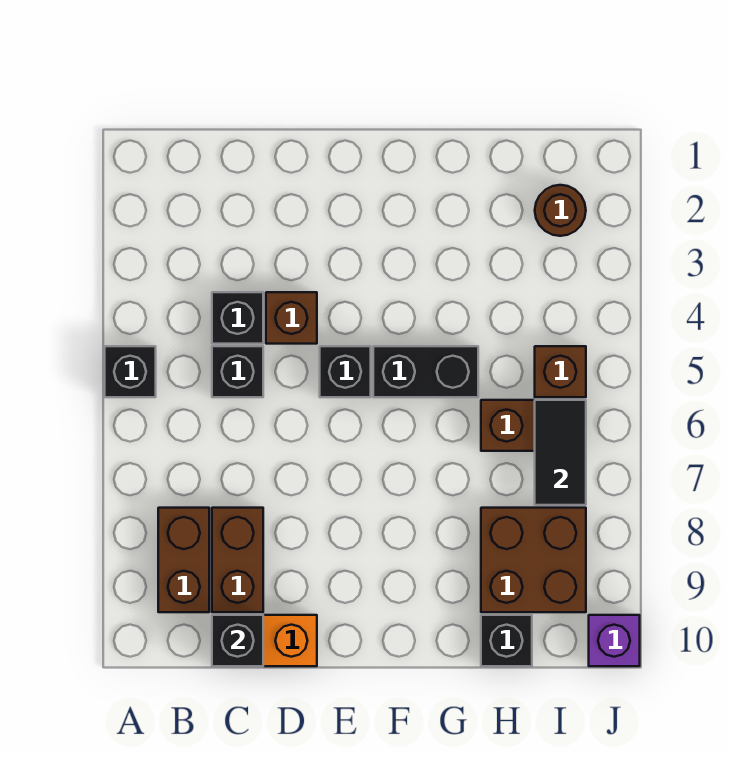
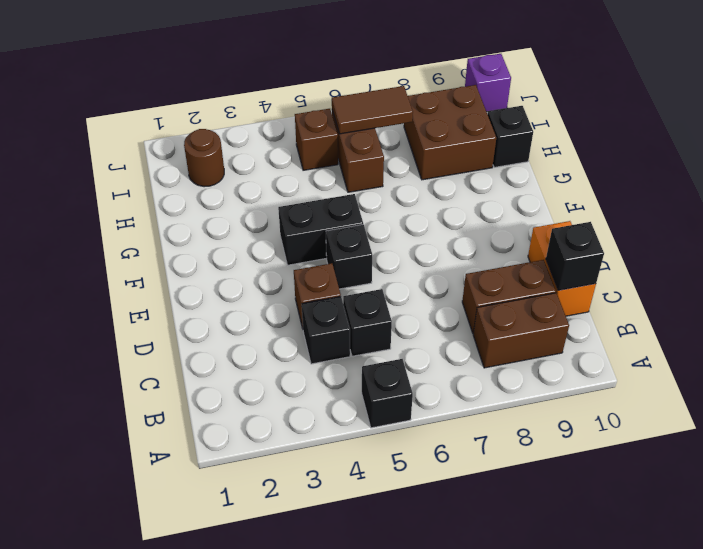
black 1x2 brick [373,346,478,397] -> black 1x2 brick turned to [278,194,363,265]
black 1x2 tile [535,400,586,505] -> brown 1x2 tile [332,86,413,134]

